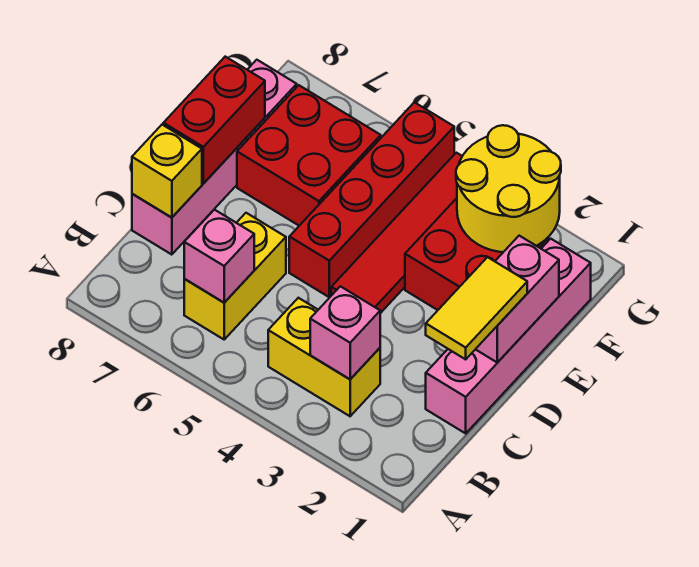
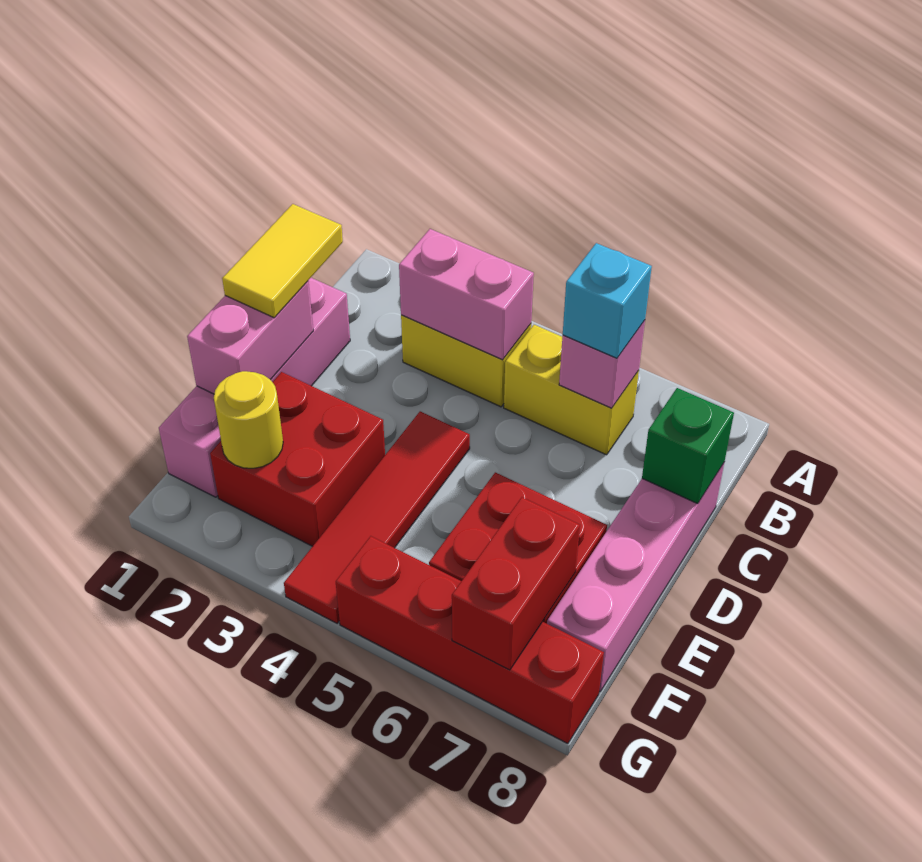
pink 1x1 brick [310,286,380,379] -> pink 1x2 brick [399,229,534,360]
yellow 1x2 brick [184,213,286,339] -> yellow 1x2 brick turned to [504,325,639,455]
none -> cyan 1x1 brick [563,243,652,358]
yellow 1x1 brick [132,125,202,217] -> green 1x1 brick [642,388,734,504]
red 1x4 brick [289,102,454,297] -> red 1x4 brick turned to [336,536,604,744]
red 1x2 brick [163,57,265,184] -> red 1x2 brick moved to [452,497,580,670]
yellow 2x2 round brick [456,125,561,252] -> yellow 1x1 round brick [214,371,283,468]

